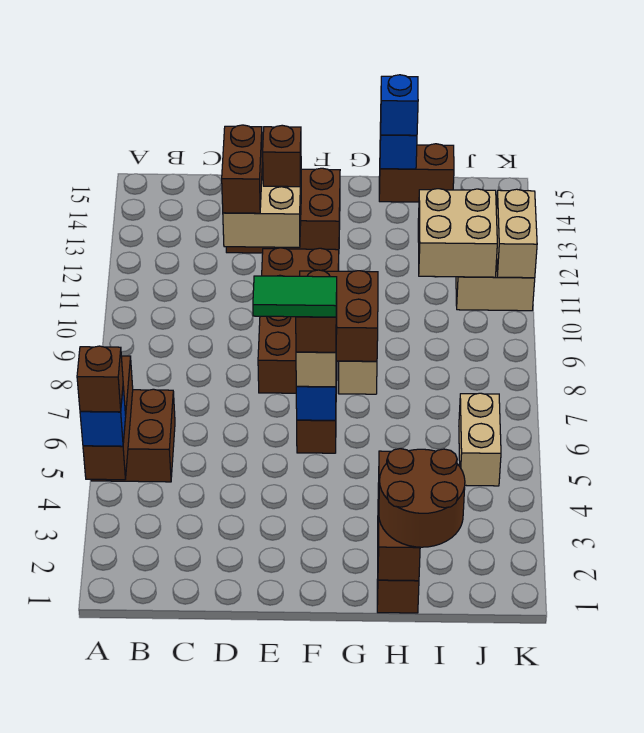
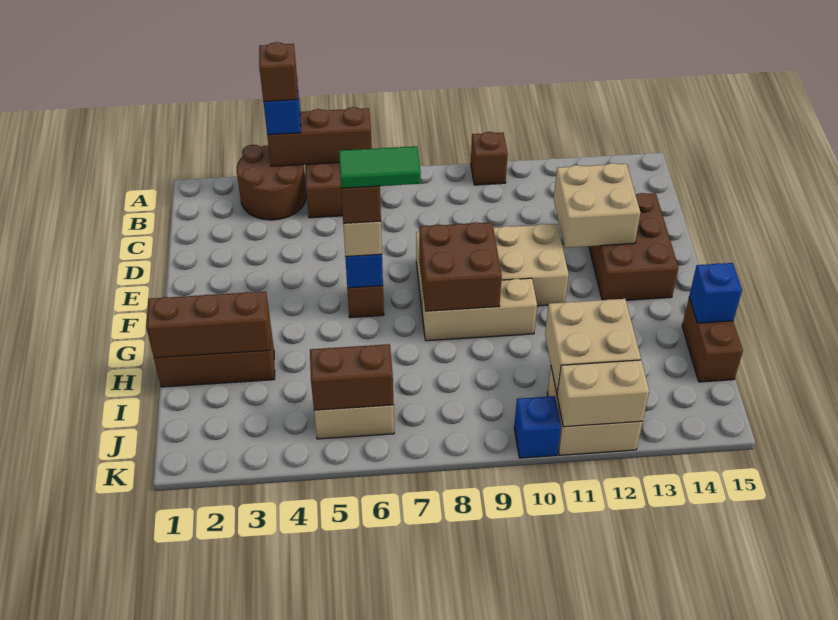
brown 1x2 brick [222,125,263,213] -> brown 1x2 brick moved to [310,344,394,410]
green 1x2 tile [253,276,337,317] -> green 1x2 tile turned to [339,146,421,188]
brown 2x4 brick [258,248,339,393] -> tan 2x4 brick [416,224,569,307]
brown 1x1 brick [262,125,301,187] -> brown 1x1 brick moved to [471,132,508,185]
brown 2x2 round brick [379,449,465,547] -> brown 2x2 round brick moved to [237,145,306,220]
blue 1x1 brick [381,75,418,135] -> blue 1x1 brick moved to [514,396,561,458]

